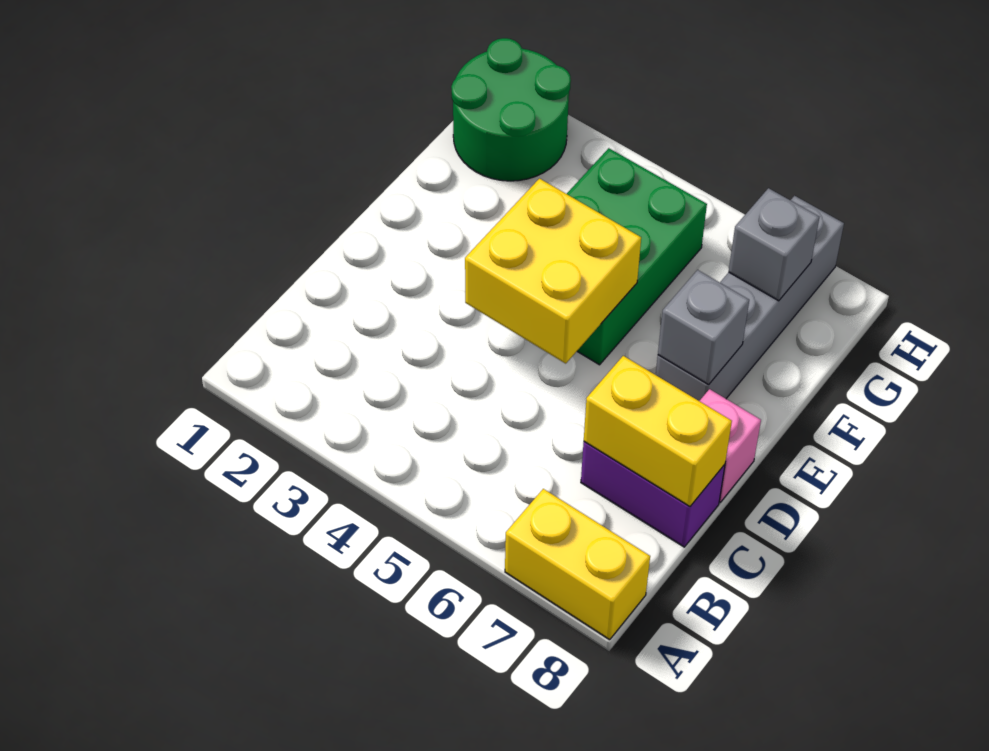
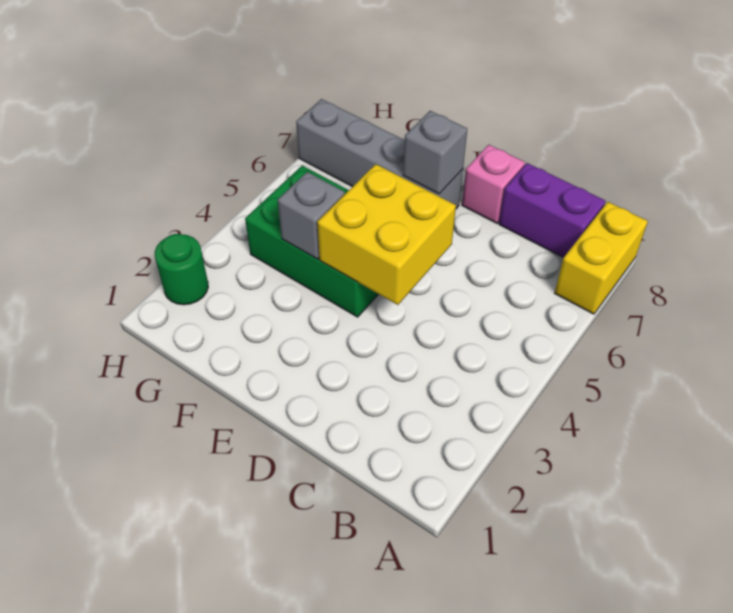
purple 1x2 brick [581,442,725,547] -> purple 1x2 brick turned to [499,163,605,258]
yellow 1x2 brick [584,356,732,507] -> none
green 2x2 round brick [451,38,571,181] -> green 1x1 round brick [155,234,208,305]
grey 1x1 brick [729,188,819,301] -> grey 1x1 brick moved to [278,172,345,259]

